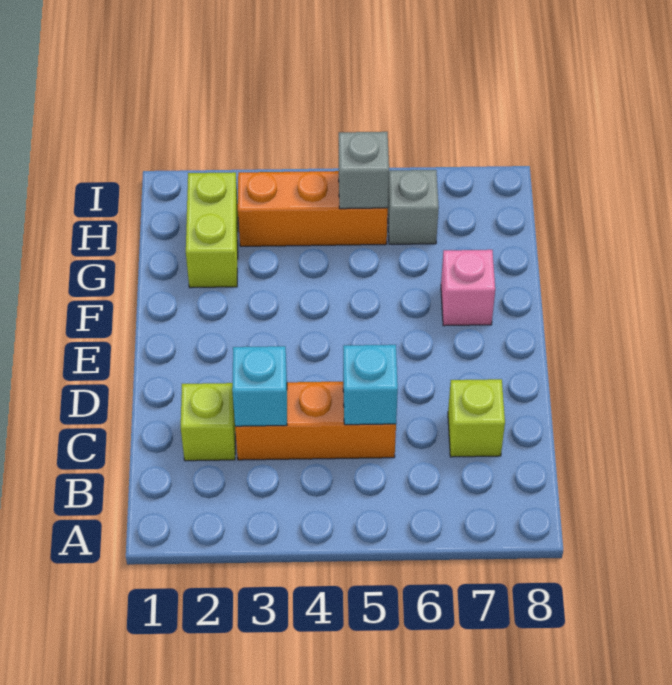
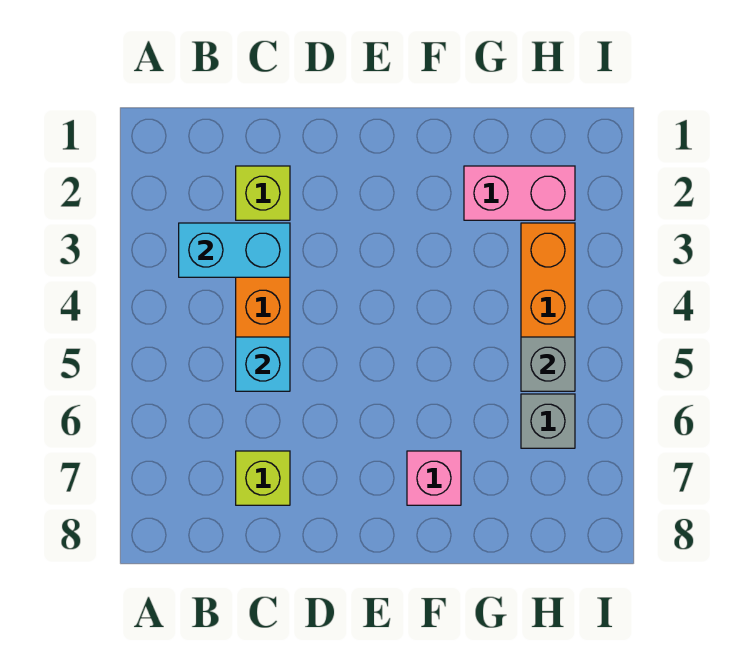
cyan 1x1 brick [232,346,287,426] -> cyan 1x2 brick [179,223,290,277]
lime 1x2 brick [186,172,238,288] -> pink 1x2 brick [464,166,575,220]

